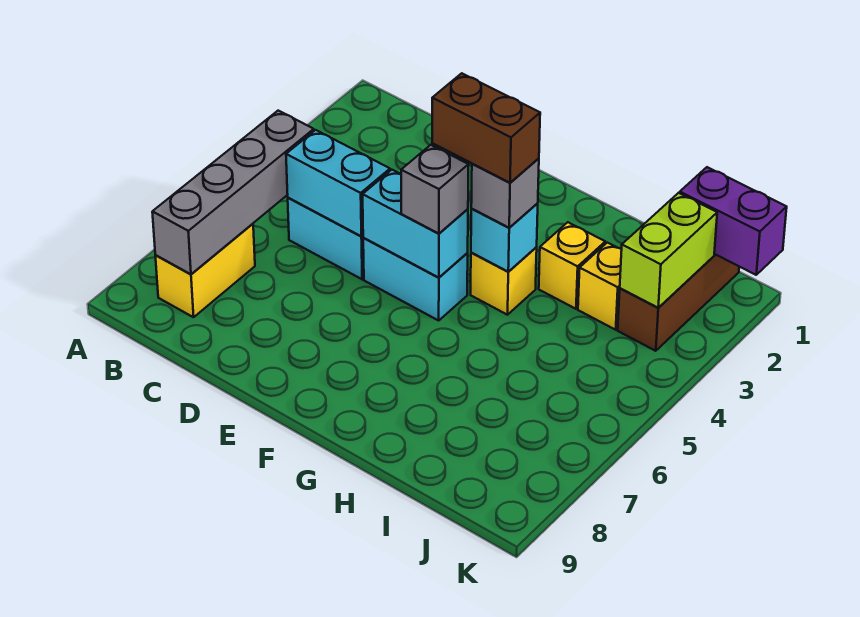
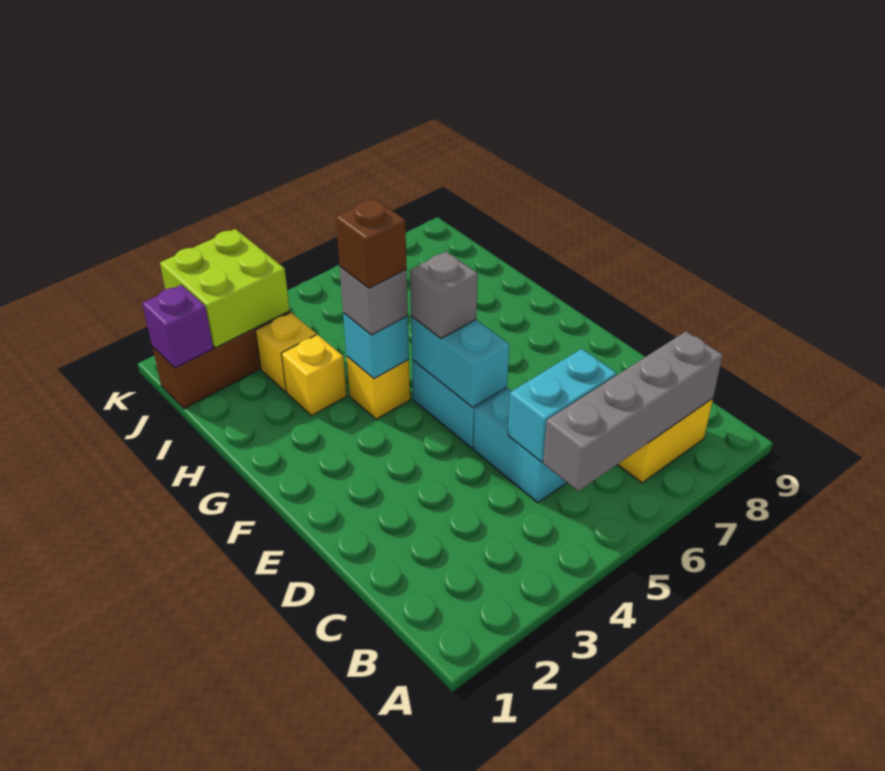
cyan 1x2 brick [286,130,390,237] -> cyan 1x2 brick turned to [508,349,617,462]
brown 1x2 brick [432,73,540,183] -> brown 1x1 brick [336,199,407,288]
purple 1x2 brick [680,167,787,275] -> purple 1x1 brick [142,285,213,368]
lime 1x2 brick [620,193,717,308] -> lime 2x2 brick [160,229,290,348]

